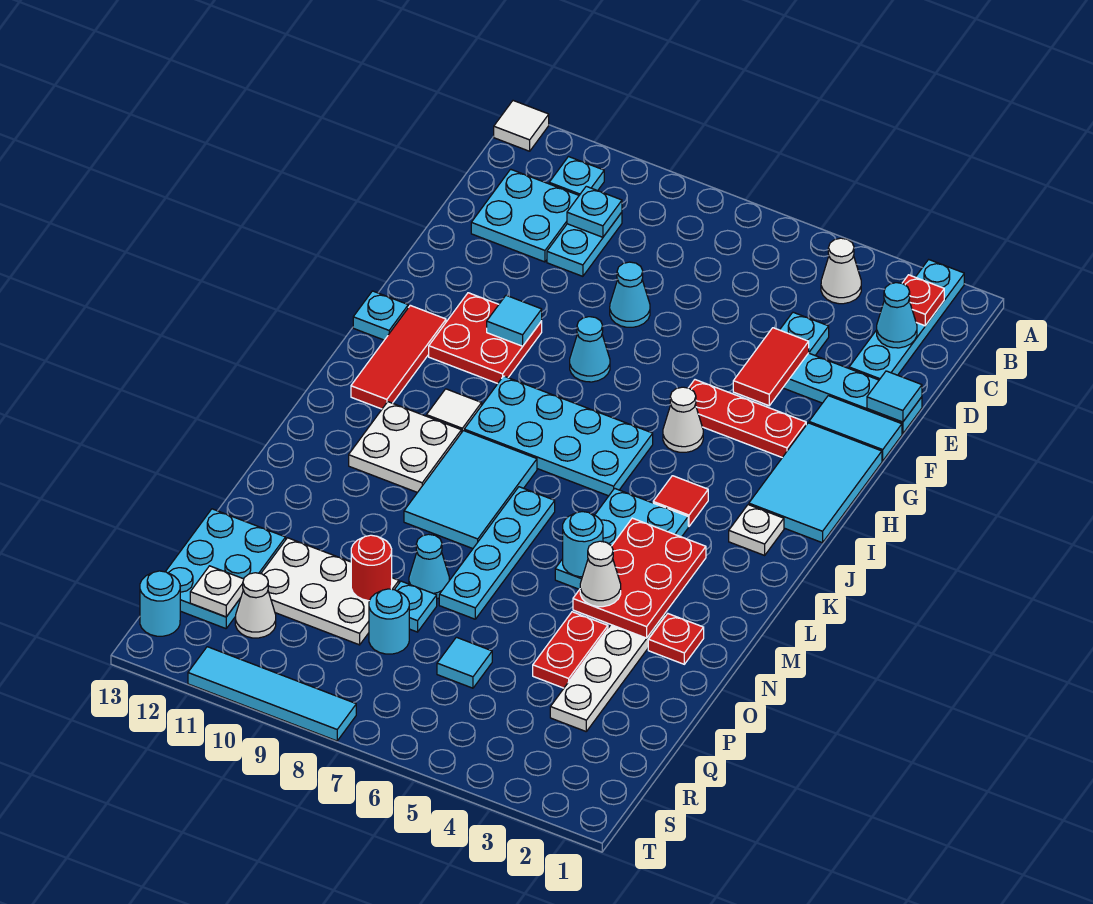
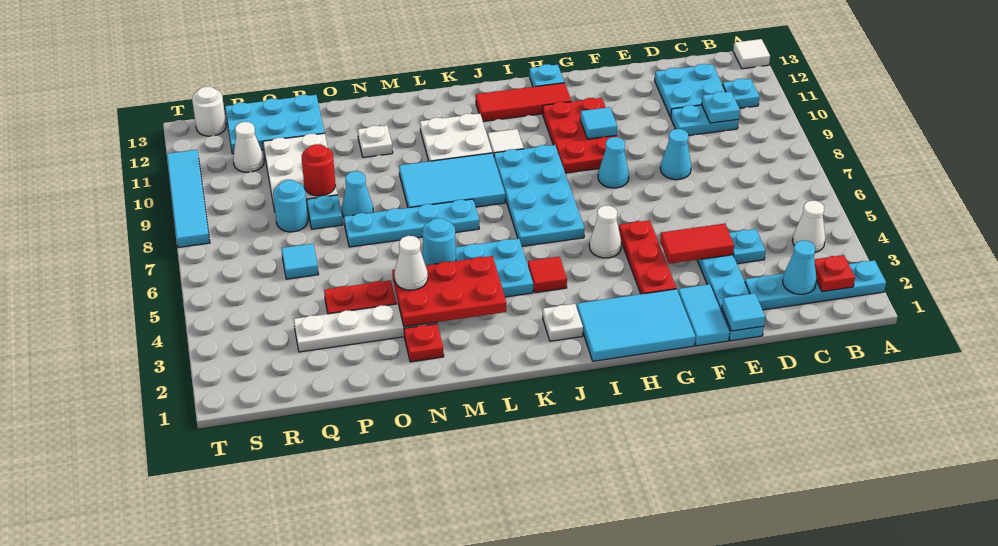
red 2x2 plate [429,293,542,384] -> red 2x3 plate [543,98,617,173]
white 1x1 plate [190,566,244,617] -> white 1x1 plate moved to [358,125,393,157]
cyan 1x1 round brick [140,571,180,636] -> white 1x1 round brick [192,87,226,136]

